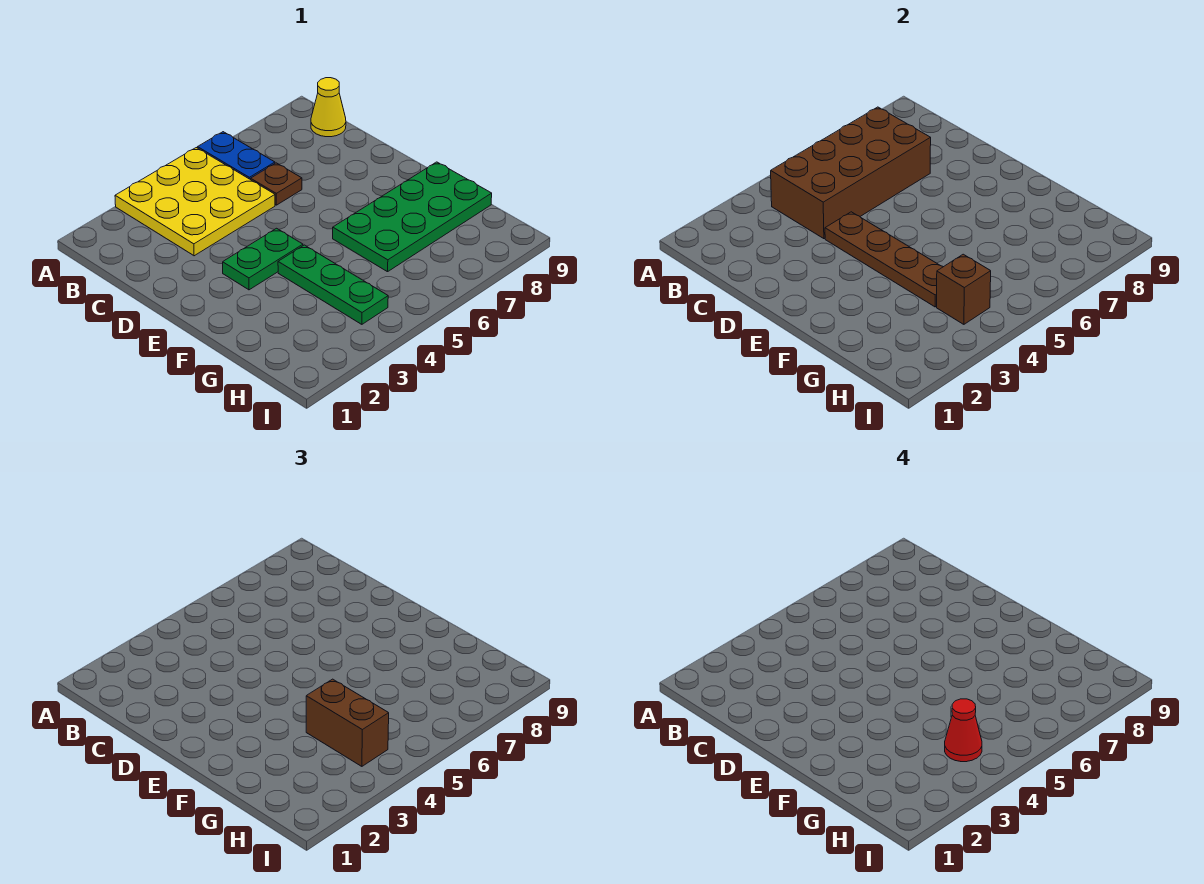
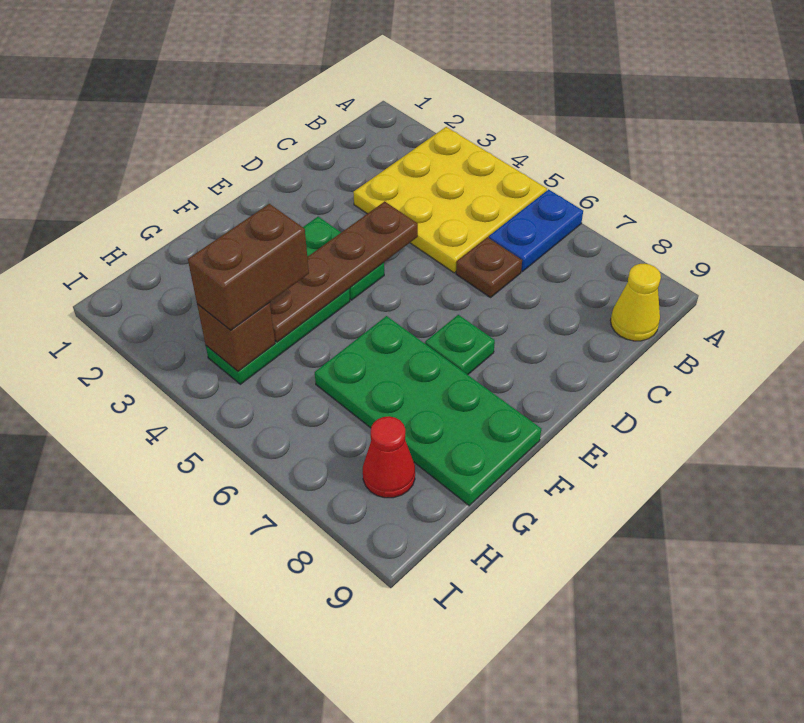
brown 2x4 brick [771,107,931,239] -> none
none -> green 1x1 plate [425,315,495,375]
red 1x1 cone [945,699,982,762] -> red 1x1 cone moved to [363,416,415,498]

